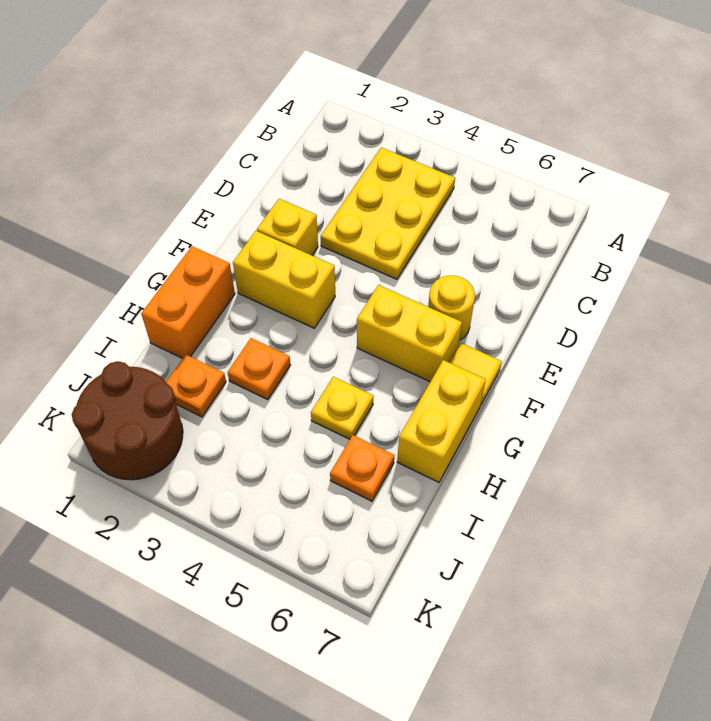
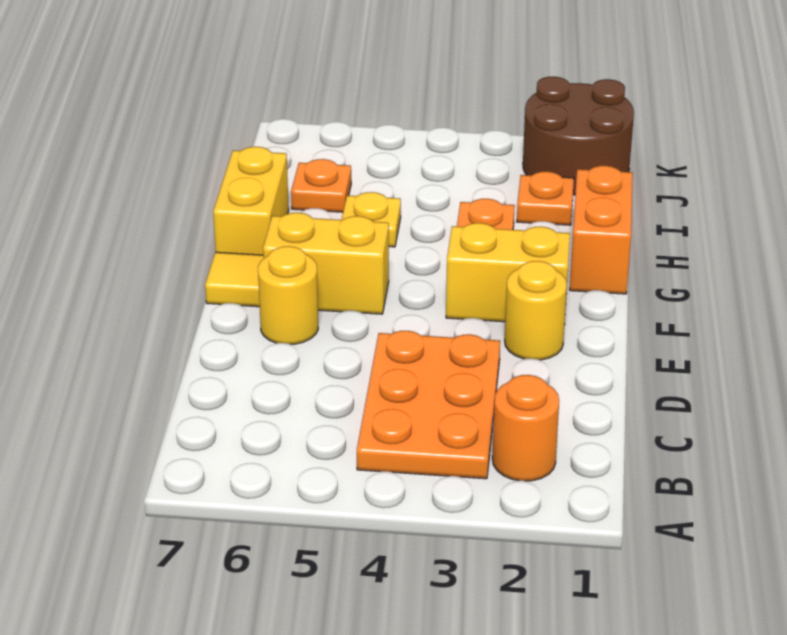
none -> orange 1x1 round brick [492,375,559,481]
yellow 2x3 plate [321,148,455,279] -> orange 2x3 plate [357,331,500,479]
yellow 1x1 brick [257,199,318,255] -> yellow 1x1 round brick [505,261,567,360]

